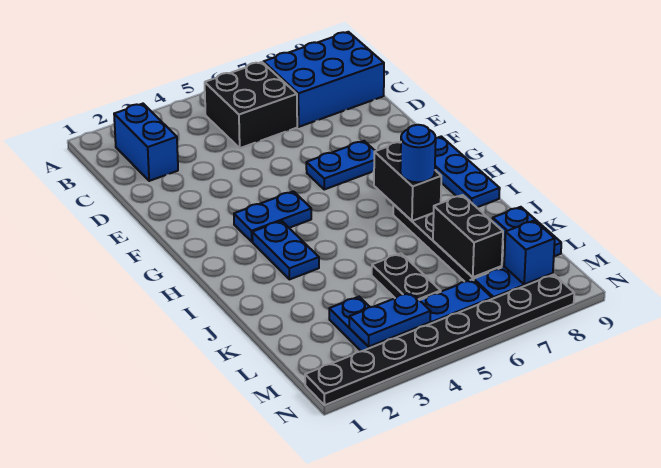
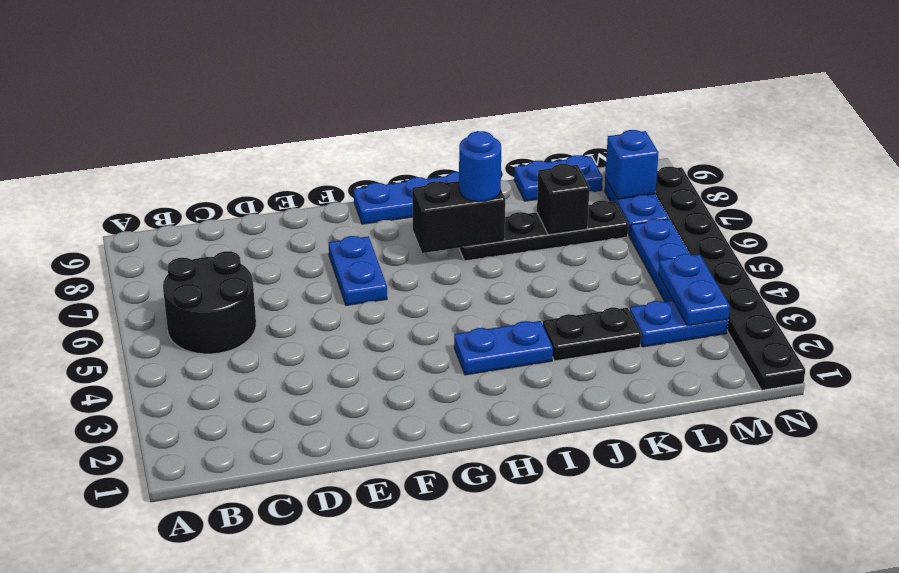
blue 1x2 brick [114,104,178,181] -> none
black 2x2 brick [205,62,297,148] -> black 2x2 round brick [163,251,256,354]
blue 2x3 brick [263,32,384,127] -> none
blue 1x2 plate [234,191,311,242] -> none
black 1x2 plate [372,253,441,300] -> black 1x2 plate moved to [543,308,641,361]
black 1x2 brick [433,195,503,277] -> black 1x1 brick [537,164,590,235]

